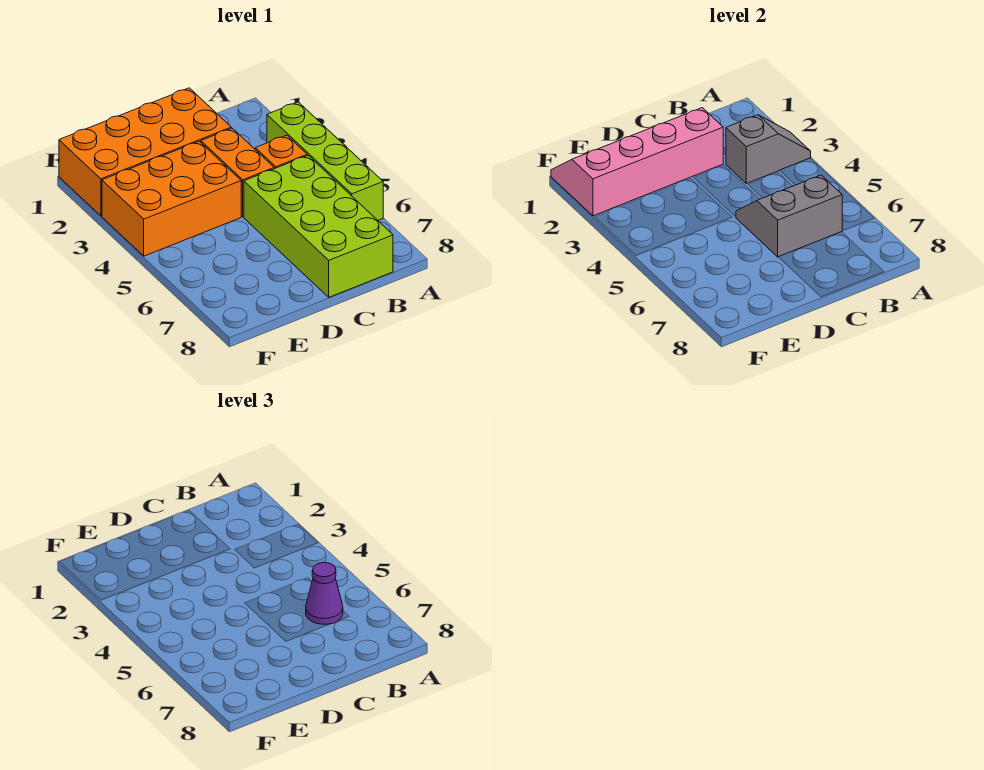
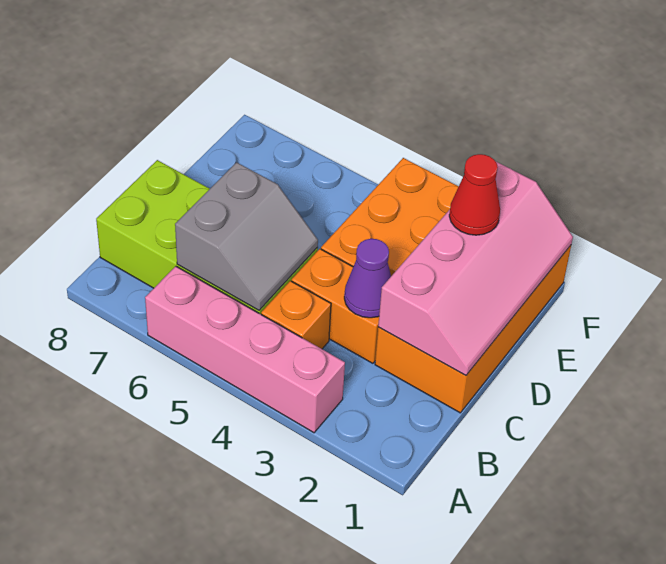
lime 1x4 brick [267,102,383,220] -> pink 1x4 brick [145,266,345,433]
grey 1x2 slope [726,115,811,184] -> none
purple 1x1 cone [306,562,343,624] -> purple 1x1 cone moved to [344,238,391,318]
none -> red 1x1 cone [449,154,500,235]

